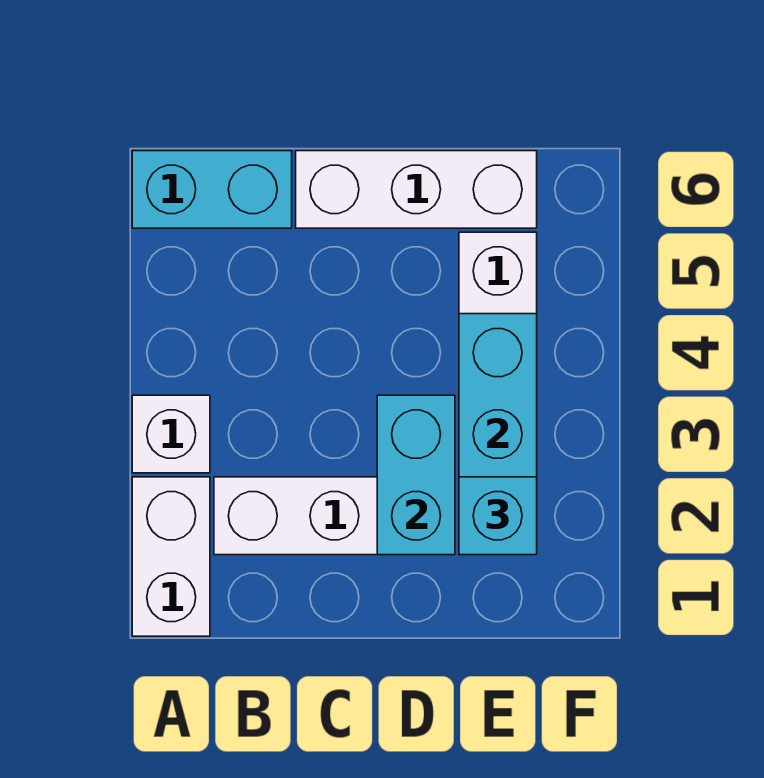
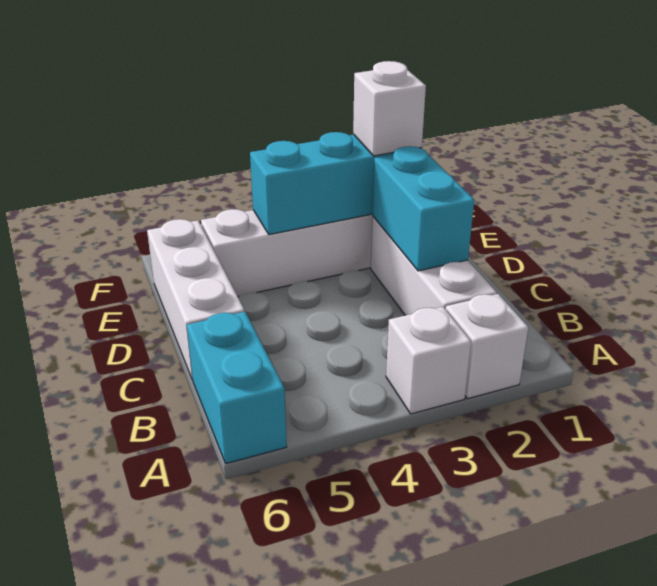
white 1x2 brick [132,477,210,636] -> white 1x1 brick [446,294,528,399]
cyan 1x2 brick [377,395,455,555] -> cyan 1x2 brick turned to [372,146,474,271]
cyan 1x1 brick [459,477,537,555] -> white 1x1 brick [353,61,426,156]

